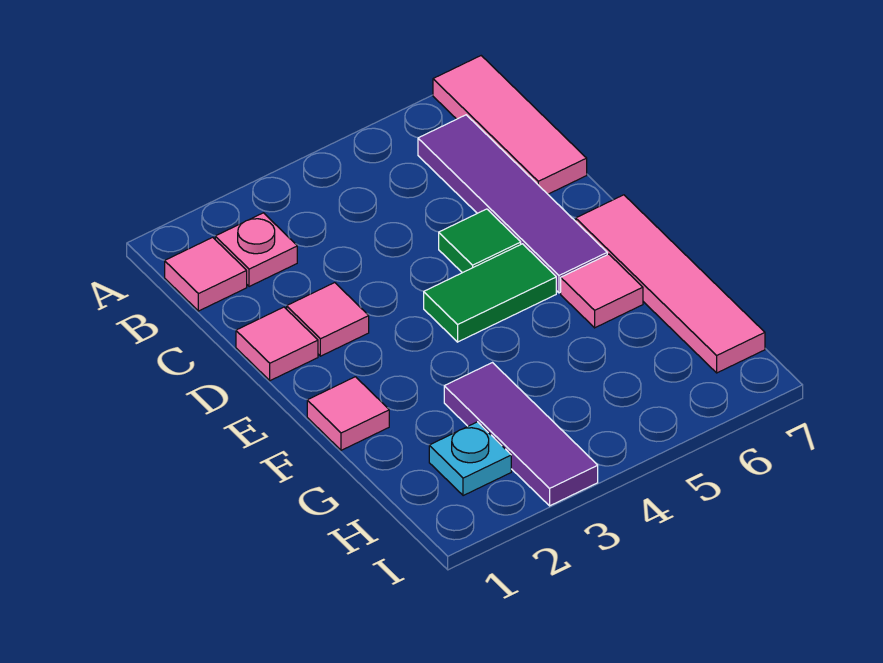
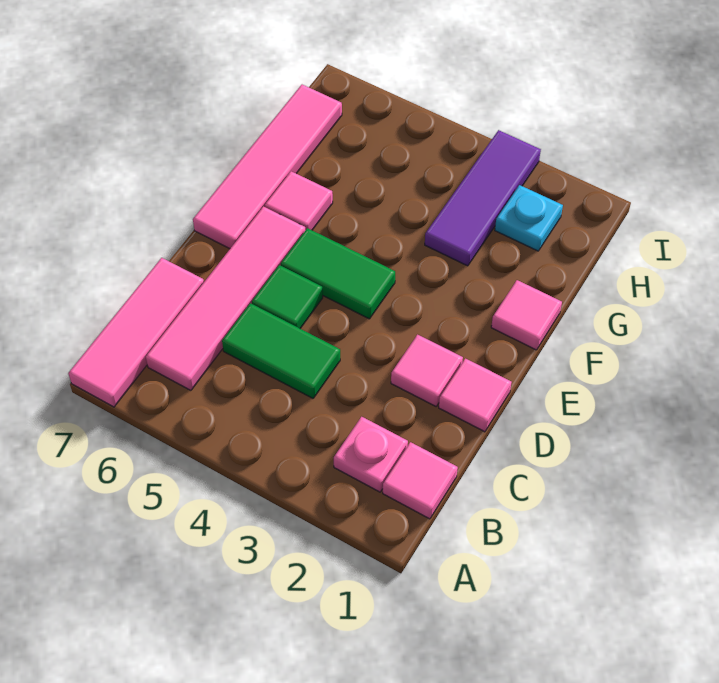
purple 1x4 tile [418,115,607,293] -> pink 1x4 tile [146,207,305,390]
none -> green 1x2 tile [222,303,340,398]

